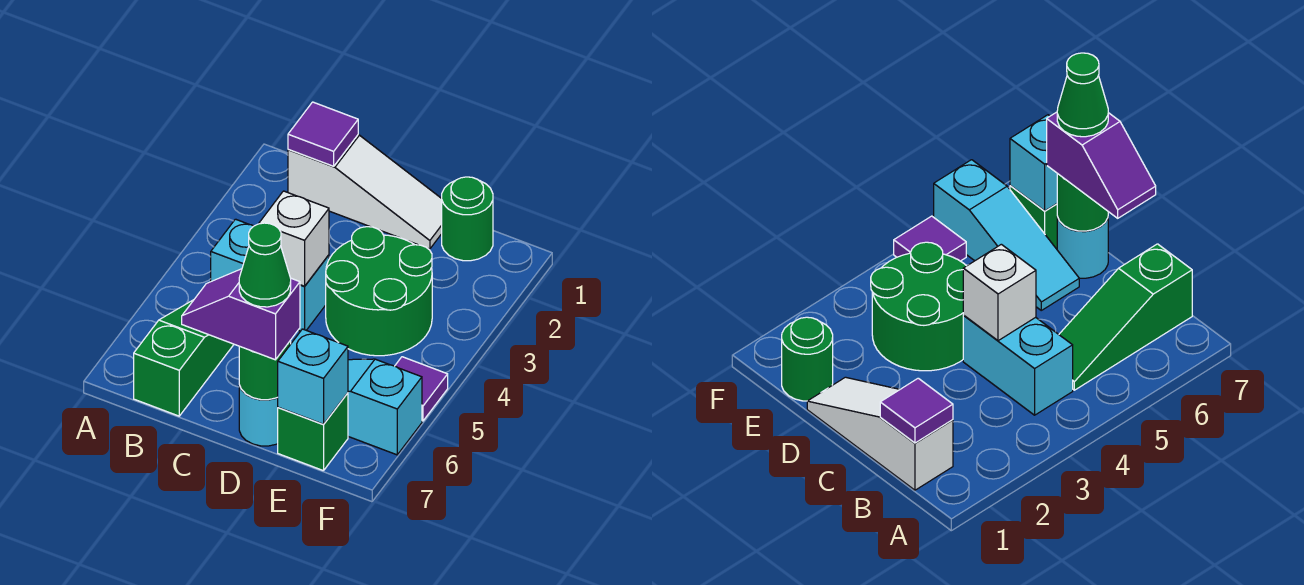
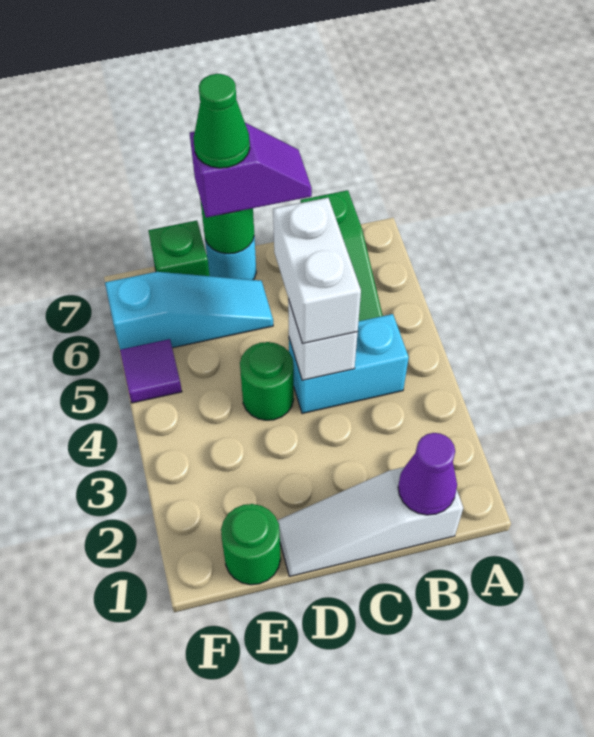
purple 1x1 tile [288,102,358,166] -> purple 1x1 cone [398,433,457,515]
none -> white 1x2 brick [273,198,361,344]
green 2x2 round brick [326,227,432,356] -> green 1x1 round brick [240,342,294,420]
cyan 1x1 brick [277,329,348,424] -> none

